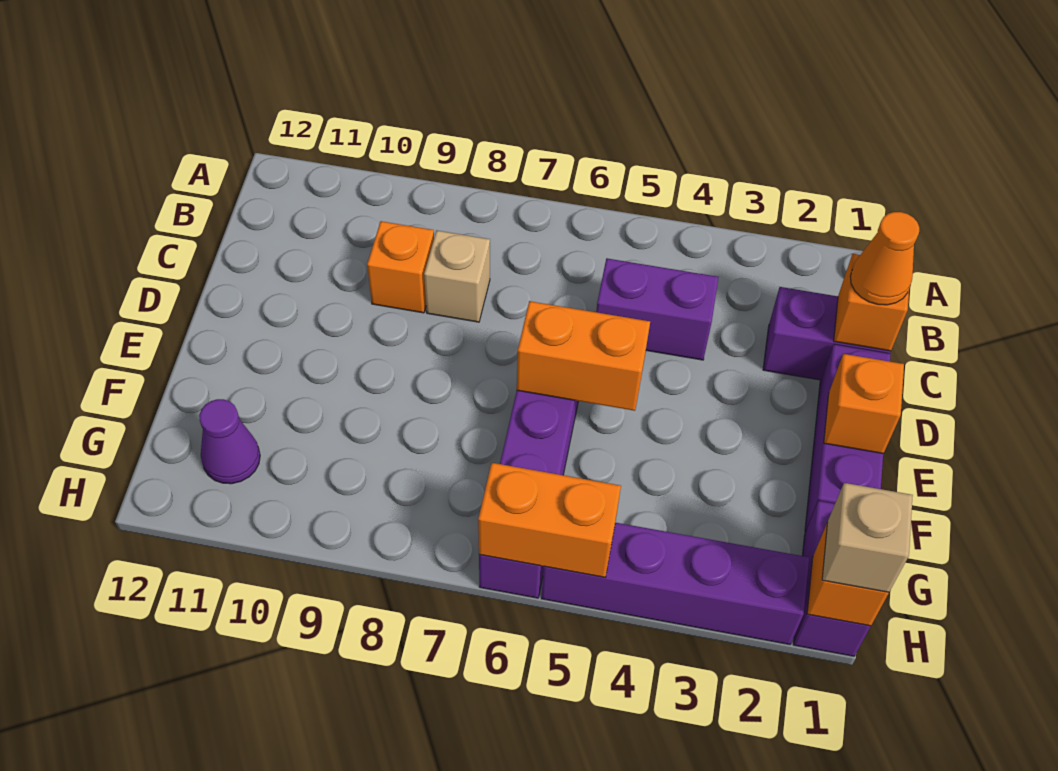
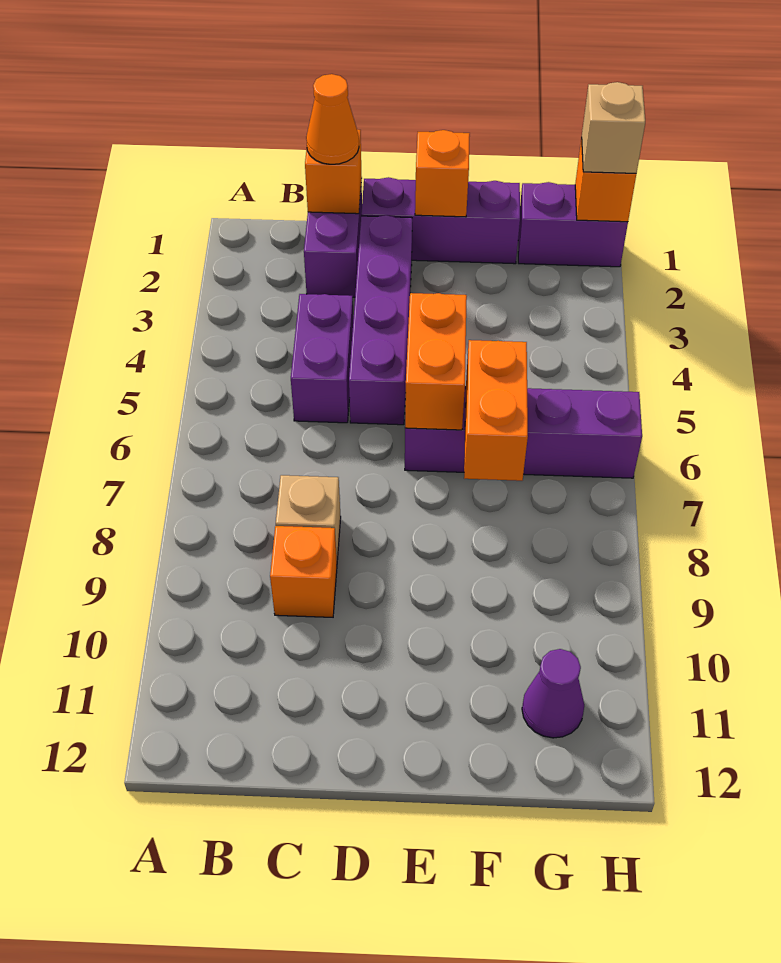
purple 1x4 brick [541,523,809,644] -> purple 1x4 brick moved to [349,215,412,425]
orange 1x2 brick [478,463,621,577] -> orange 1x2 brick moved to [464,340,528,481]

